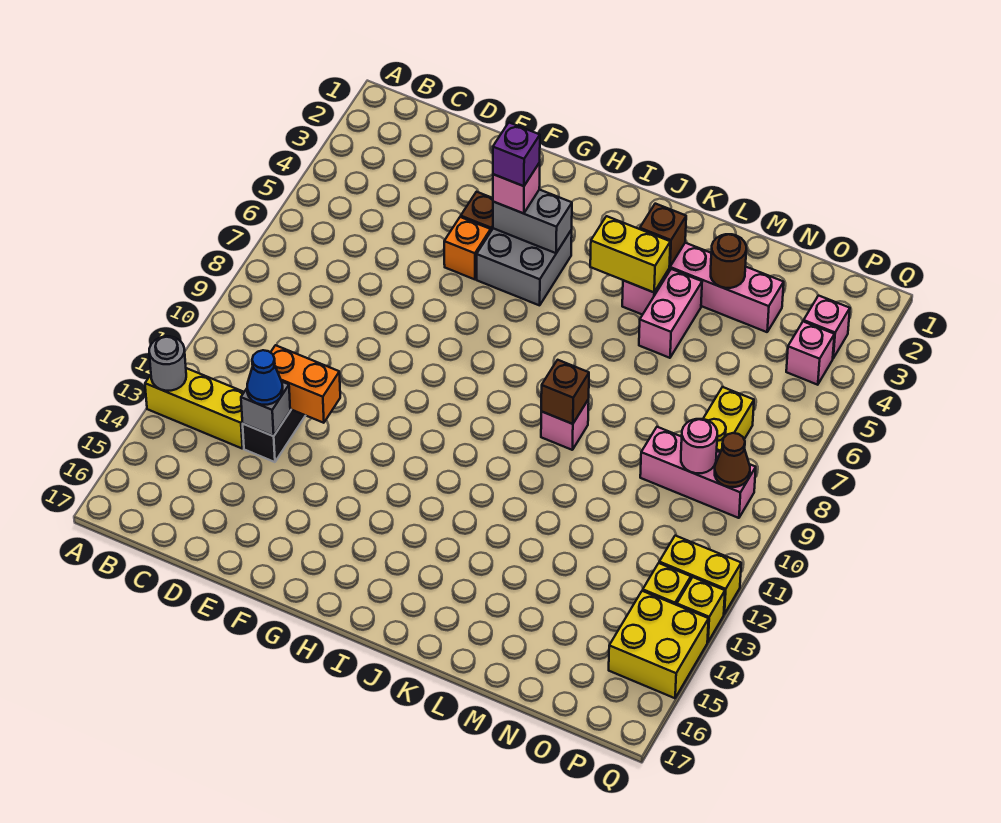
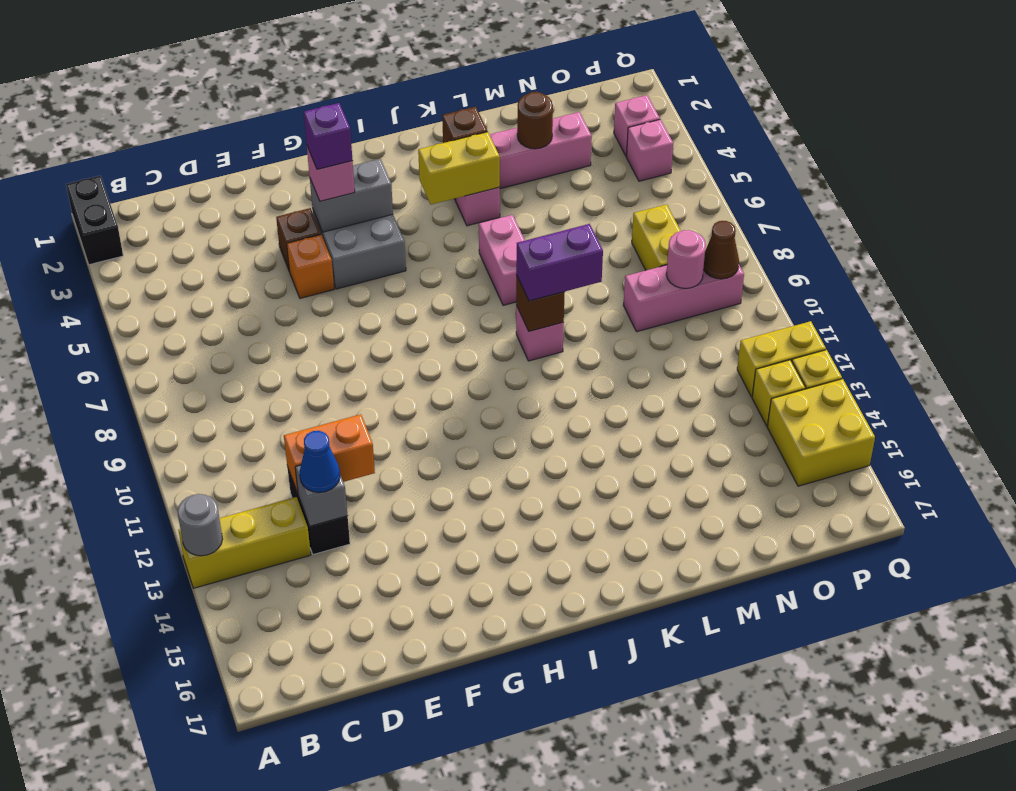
none -> black 1x2 brick [66,176,123,265]
none -> purple 1x2 brick [516,224,603,301]
pink 1x2 brick [639,269,702,358] -> pink 1x2 brick moved to [479,215,525,305]

